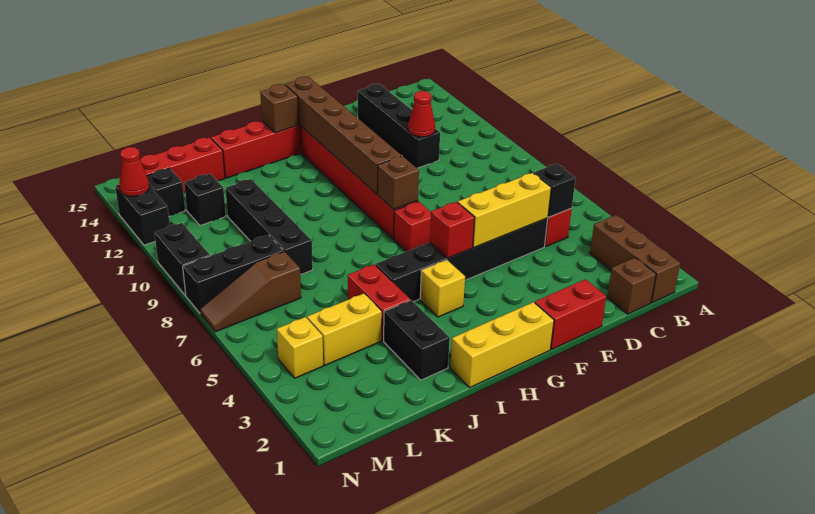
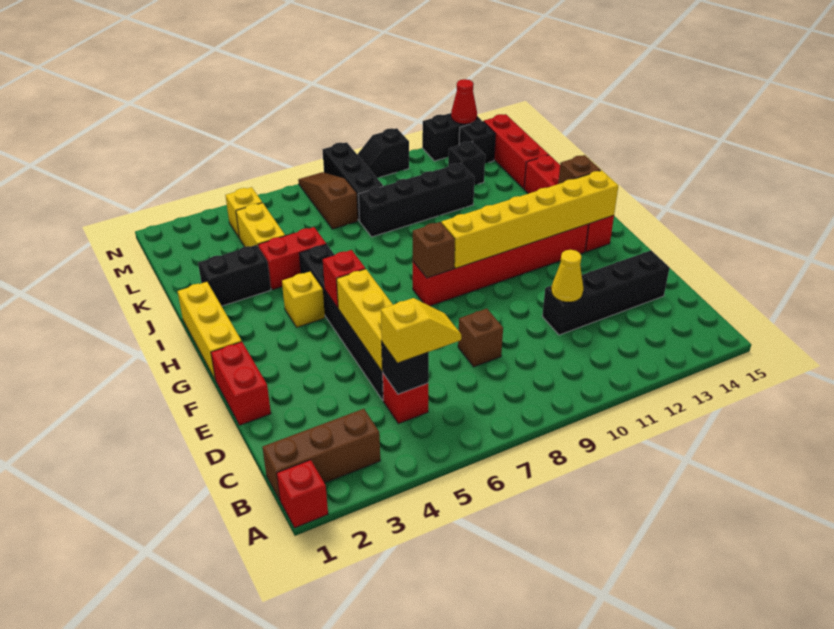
brown 1x1 brick [607,258,656,314] -> brown 1x1 brick moved to [458,309,503,367]
none -> yellow 1x2 slope [381,298,461,363]
red 1x1 cone [408,91,435,137] -> yellow 1x1 cone [551,250,583,302]
red 1x1 brick [394,201,431,252] -> red 1x1 brick moved to [277,460,328,528]
brown 1x6 brick [285,77,402,194] -> yellow 1x6 brick [441,170,618,268]
black 1x2 brick [154,223,210,295] -> black 1x2 slope [357,128,409,178]

